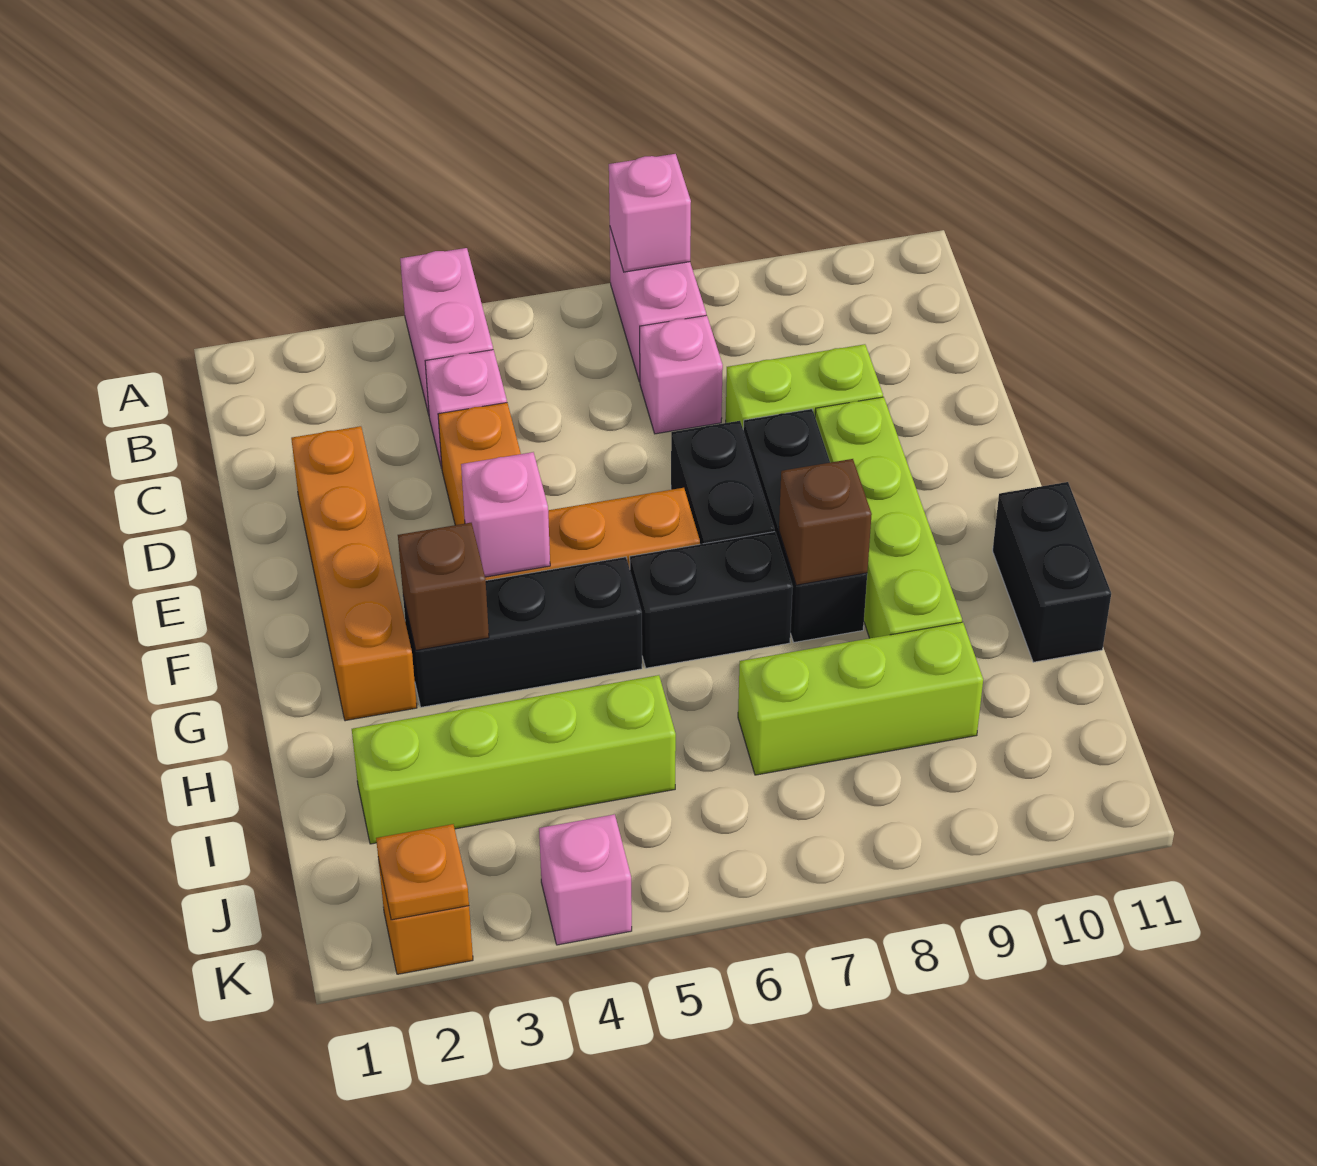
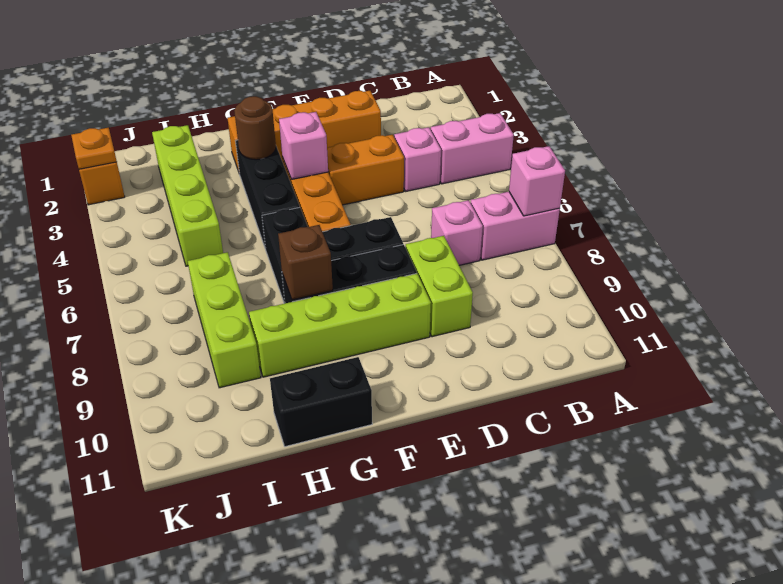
brown 1x1 brick [398,523,489,650] -> brown 1x1 round brick [234,96,276,160]
pink 1x1 brick [539,814,632,945] -> none

